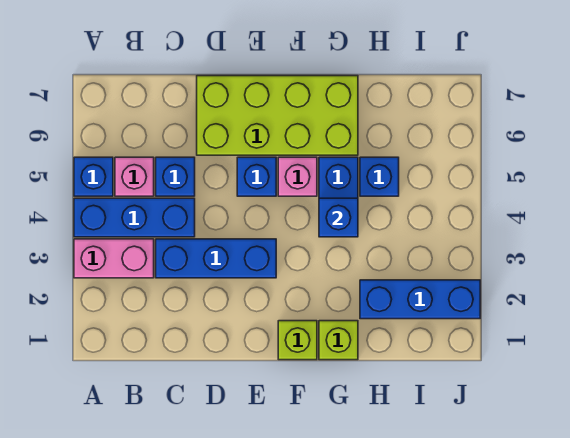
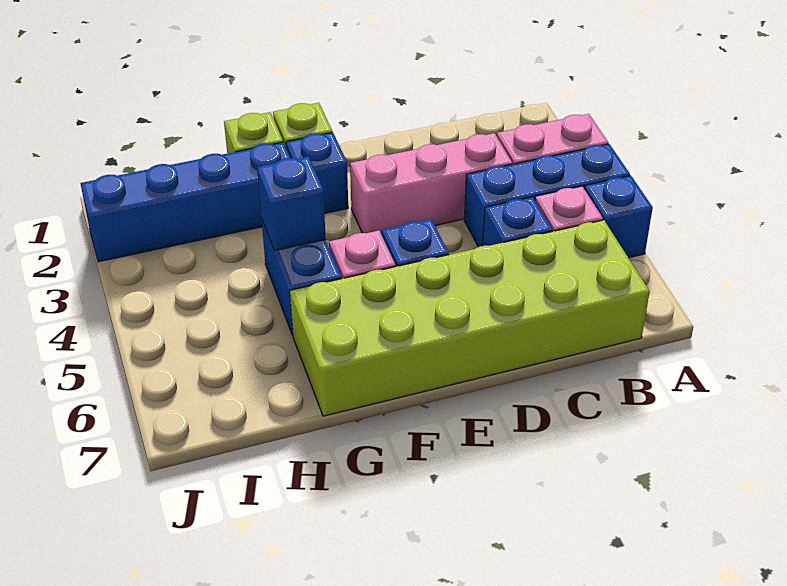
blue 1x3 brick [156,239,276,278] -> pink 1x3 brick [350,133,512,235]
lime 2x4 brick [197,76,358,155] -> lime 2x6 brick [290,220,650,416]
blue 1x3 brick [360,280,480,319] -> blue 1x4 brick [80,142,290,262]
blue 1x1 brick [360,157,399,196] -> blue 1x1 brick moved to [286,132,348,214]

